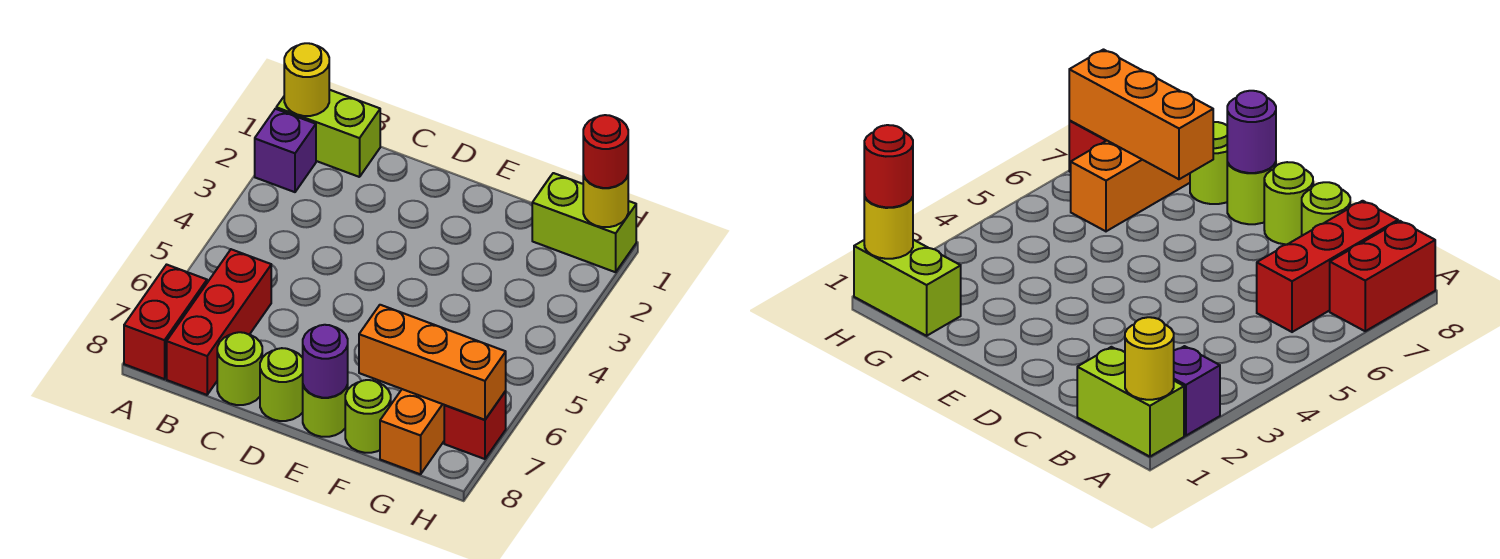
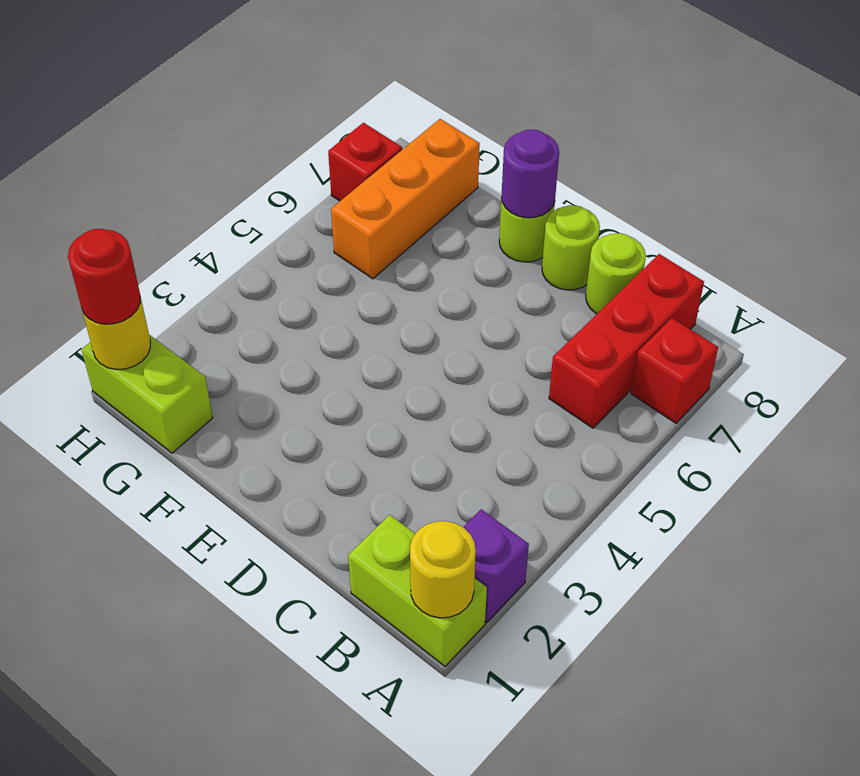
red 1x2 brick [124,265,207,379] -> red 1x1 brick [631,318,718,423]
orange 1x3 brick [359,305,506,420] -> none
lime 1x1 round brick [345,380,391,453] -> none

